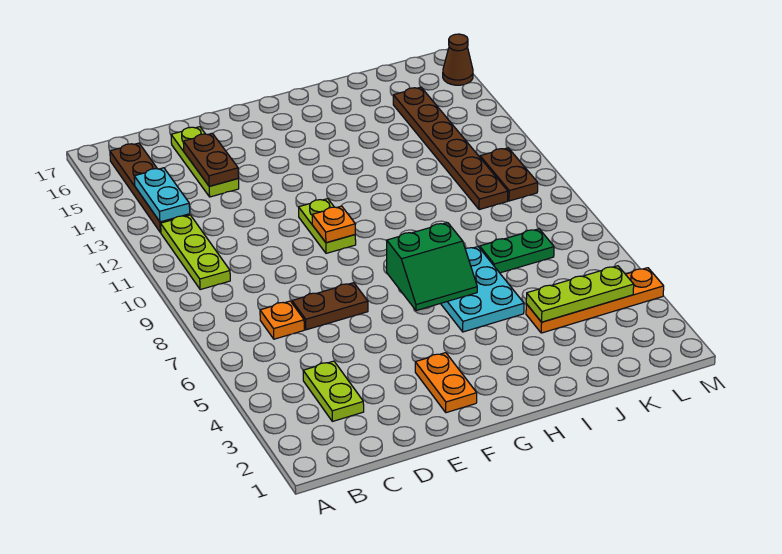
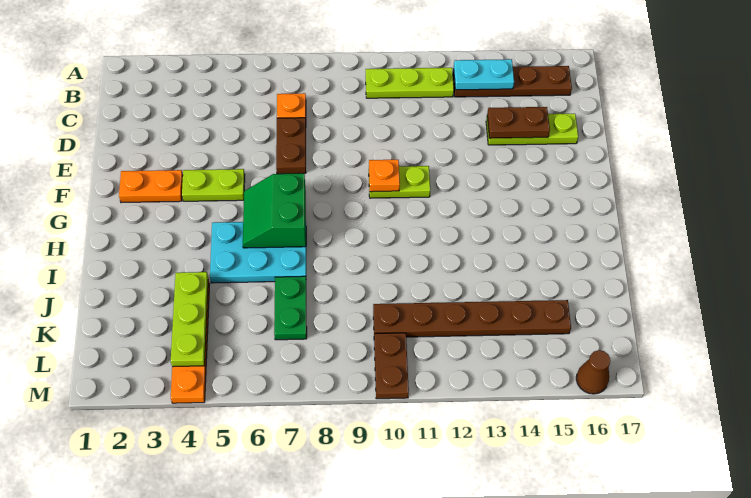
lime 1x2 plate [303,361,364,421] -> lime 1x2 plate moved to [182,169,245,201]
brown 1x2 plate [480,148,538,201] -> brown 1x2 plate turned to [374,333,409,399]

